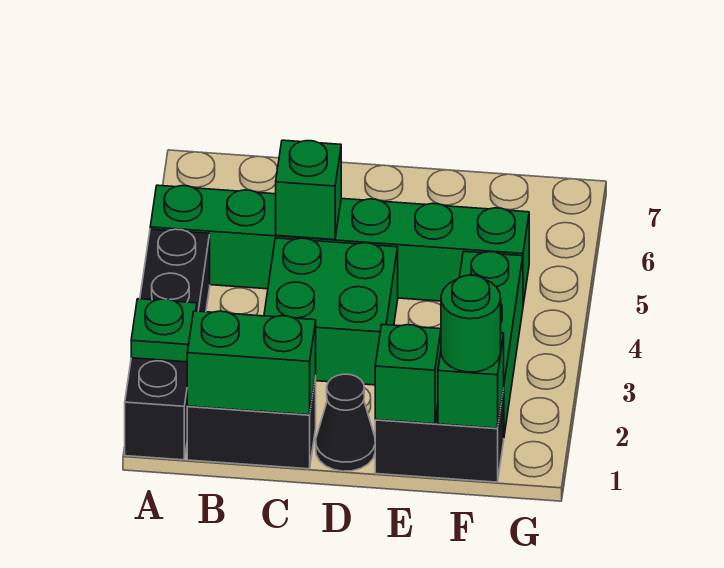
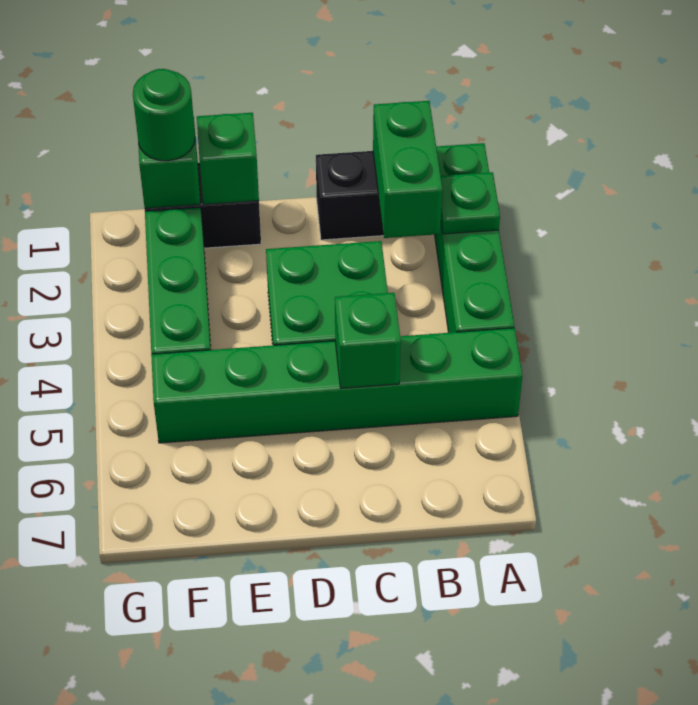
black 1x4 brick [125,229,210,460] -> green 1x4 brick [435,143,514,333]
green 1x2 brick [187,311,316,415] -> green 1x2 brick turned to [373,101,442,238]
black 1x1 cone [316,374,375,471] -> none

